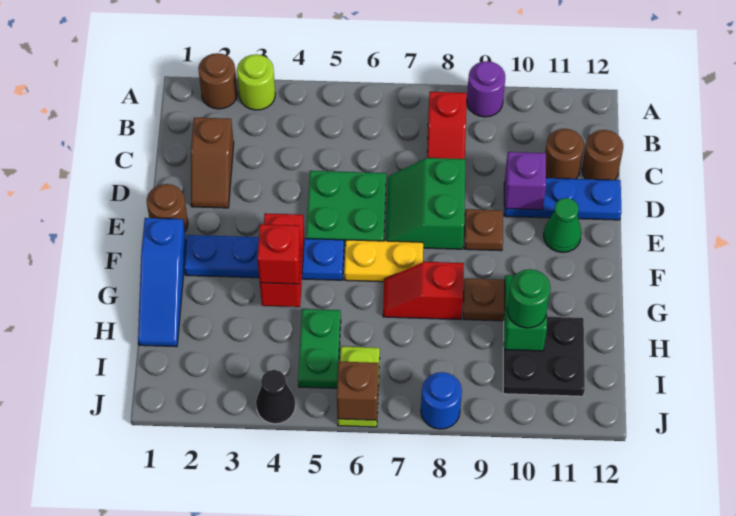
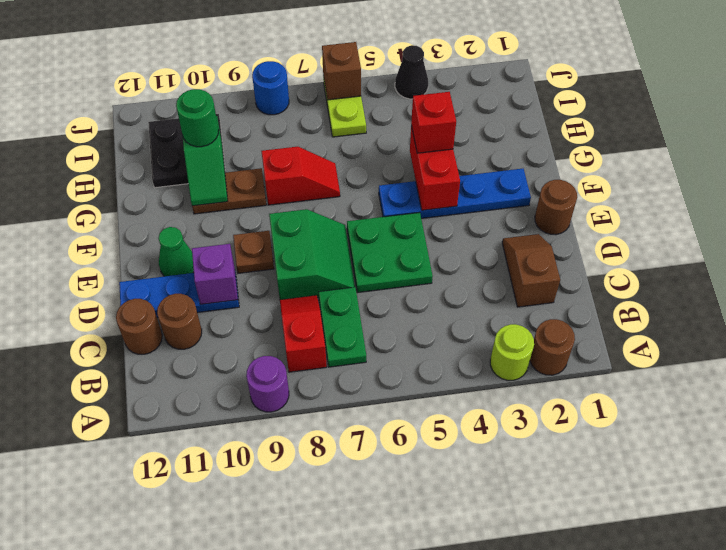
blue 1x3 slope [138,218,186,347] -> none
yellow 1x2 plate [344,240,423,282] -> none
green 1x2 plate [298,309,341,388] -> green 1x2 plate moved to [319,287,366,367]

